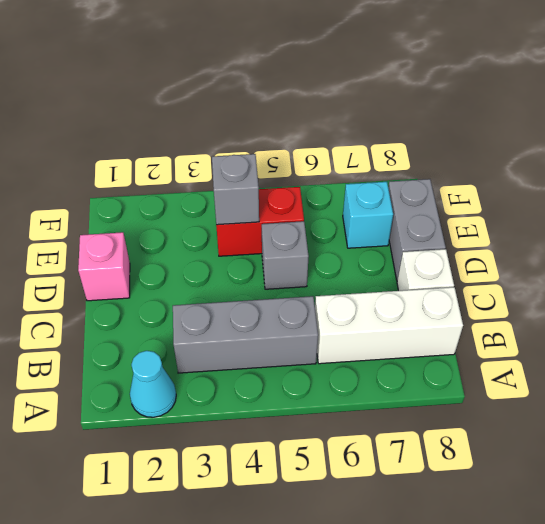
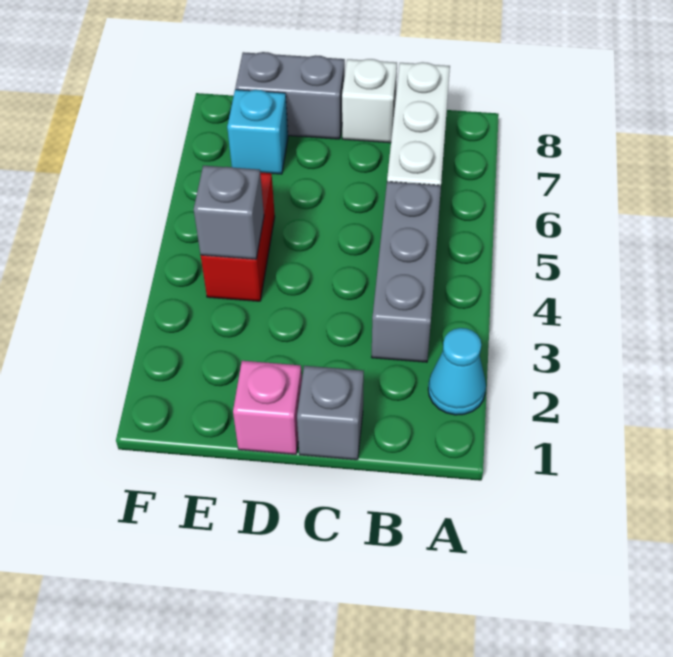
grey 1x1 brick [262,221,309,289] -> grey 1x1 brick moved to [297,366,364,460]

